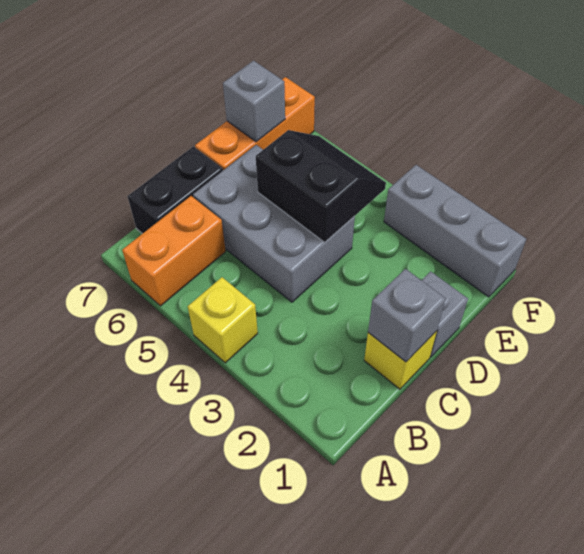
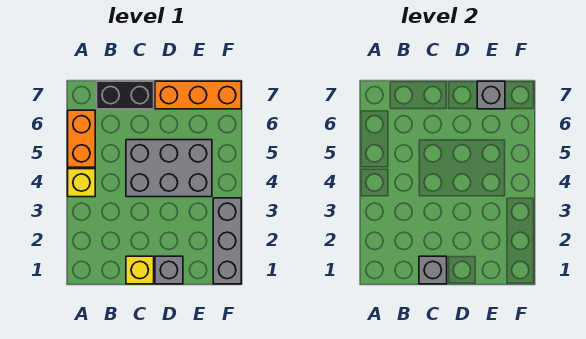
orange 1x2 brick [122,196,226,306] -> orange 1x2 brick turned to [68,110,95,167]
grey 2x3 brick [193,145,355,302] -> grey 2x3 brick turned to [126,140,212,197]
black 2x2 slope [256,130,386,242] -> none

